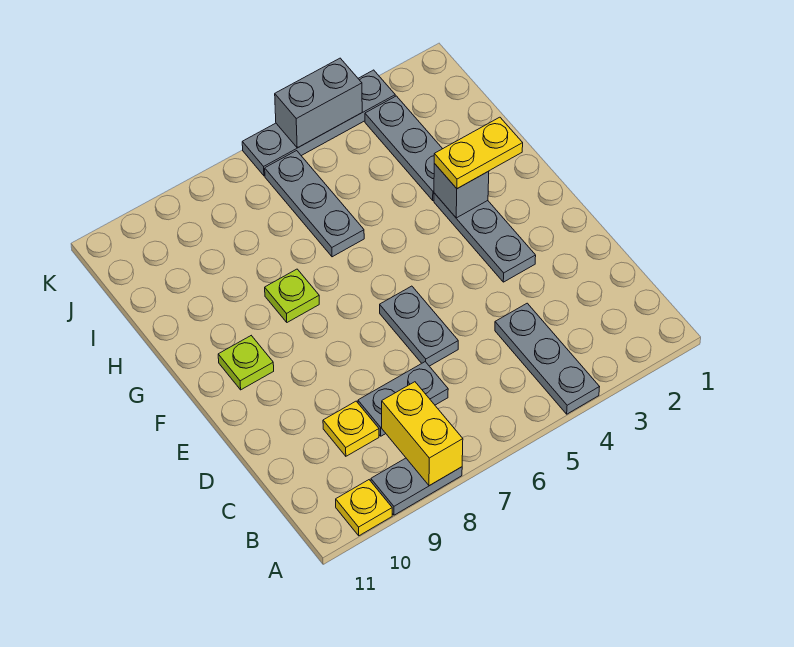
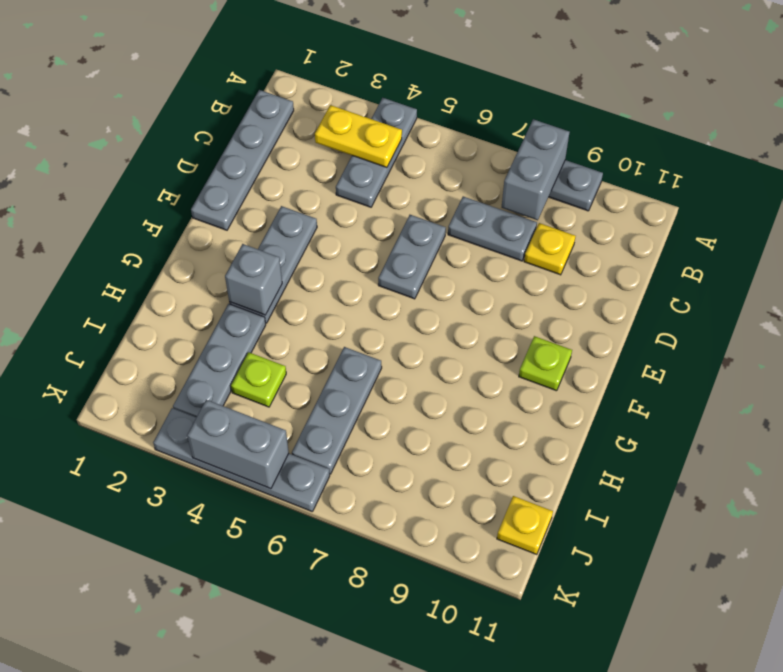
yellow 1x2 brick [382,382,463,486] -> grey 1x2 brick [502,119,570,220]
yellow 1x1 plate [336,480,392,536] -> yellow 1x1 plate moved to [497,496,553,555]
none -> grey 1x4 plate [191,90,294,230]
yellow 1x2 plate [434,117,523,189] -> yellow 1x2 plate moved to [315,105,402,168]
lime 1x1 plate [265,269,319,322] -> lime 1x1 plate moved to [231,352,286,407]

